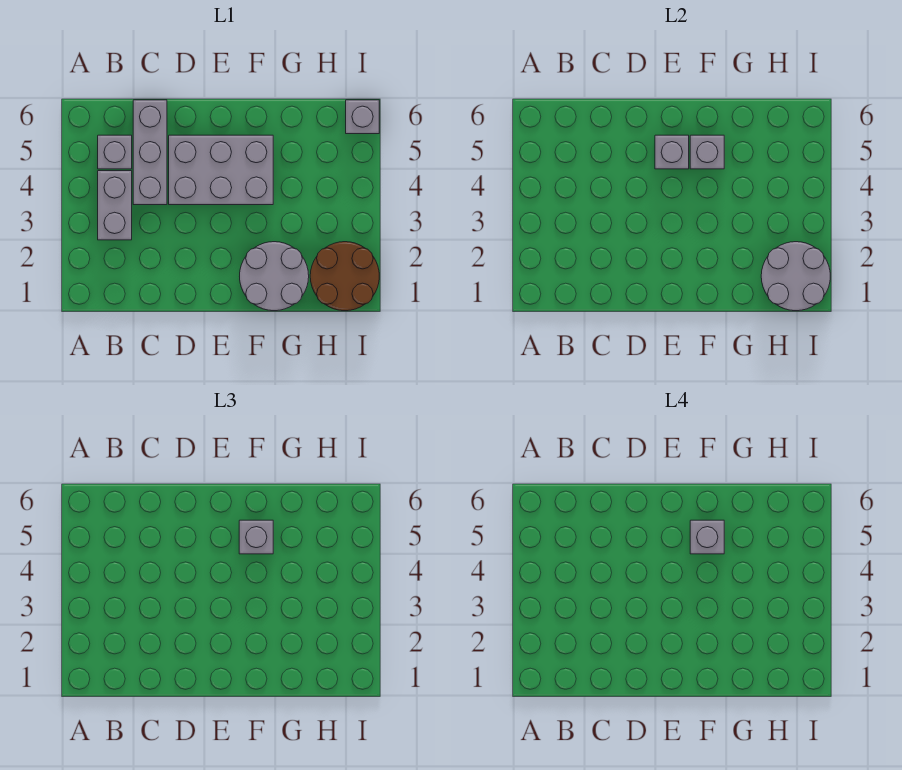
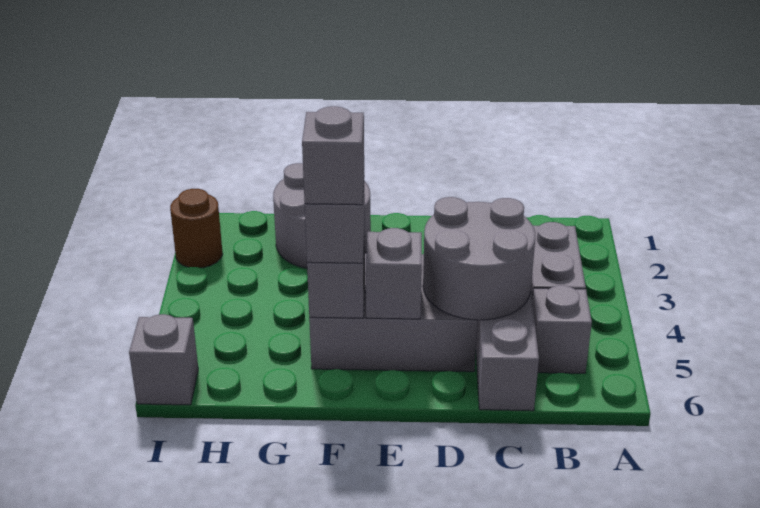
brown 2x2 round brick [310,242,379,311] -> brown 1x1 round brick [170,189,223,268]
grey 2x2 round brick [761,242,830,311] -> grey 2x2 round brick moved to [423,197,535,320]

